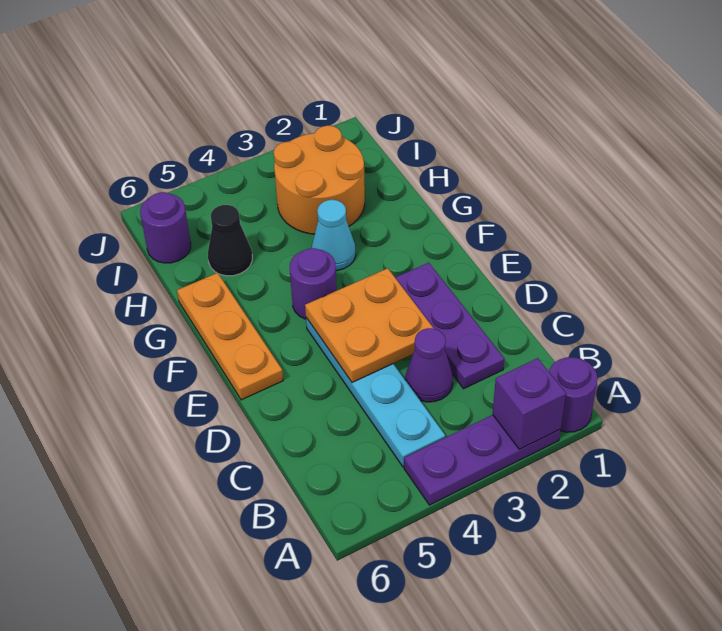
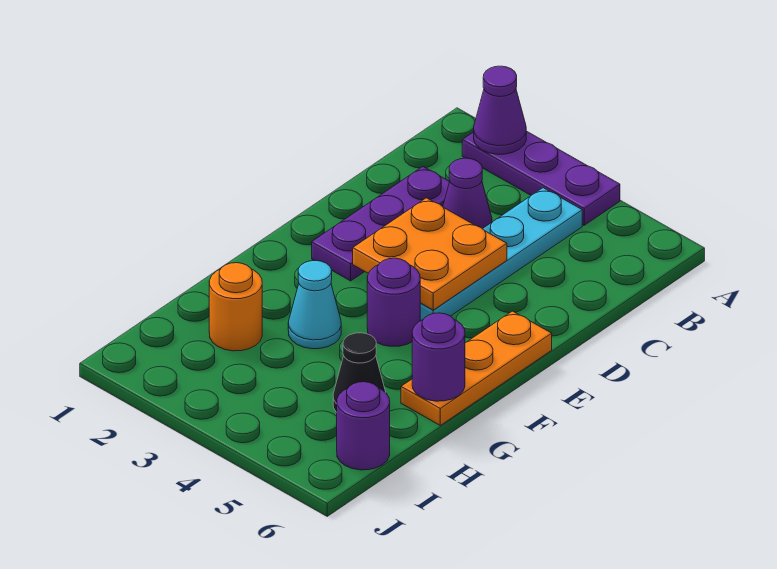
purple 1x1 round brick [549,357,598,432] -> purple 1x1 round brick moved to [412,313,465,401]
purple 1x1 brick [493,358,566,449] -> purple 1x1 cone [474,66,526,154]
orange 2x2 round brick [274,126,365,234] -> orange 1x1 round brick [209,263,262,351]

